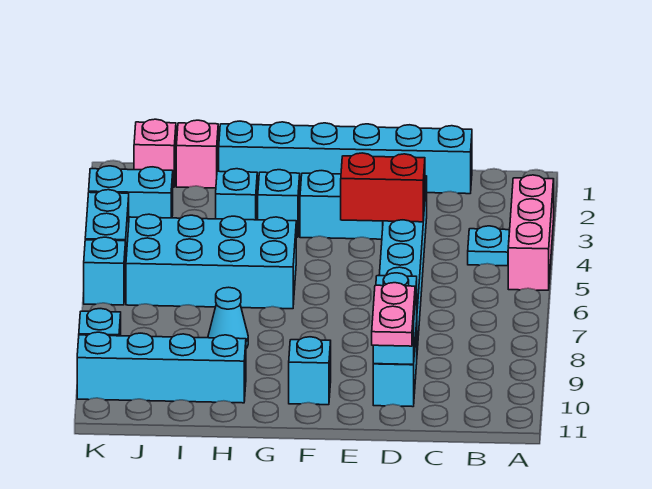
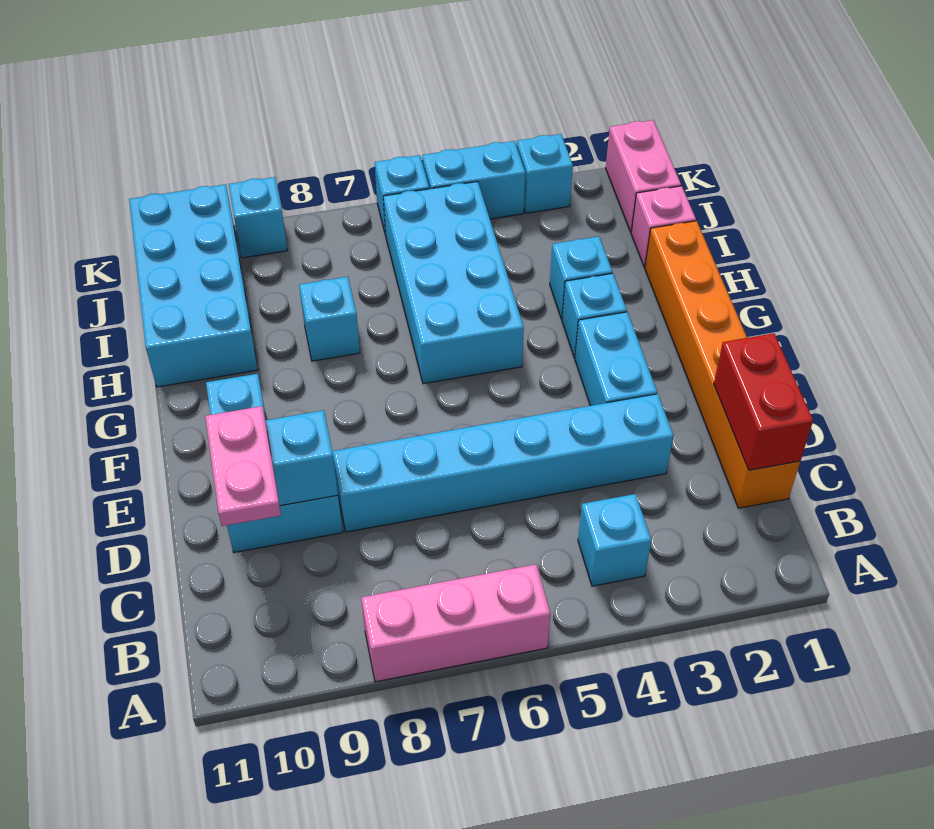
pink 1x3 brick [508,175,554,290] -> pink 1x3 brick moved to [361,564,551,682]
cyan 1x1 plate [468,226,510,266] -> cyan 1x1 brick [578,494,651,586]
cyan 1x6 brick [219,121,472,194] -> orange 1x6 brick [645,221,800,508]
red 1x2 brick [341,153,425,222] -> red 1x2 brick moved to [714,333,813,470]
pink 1x2 plate [372,283,415,346] -> pink 1x2 plate turned to [205,406,281,526]
cyan 1x1 cone [208,287,248,348] -> cyan 1x1 brick [299,277,360,361]
cyan 1x4 brick [77,332,246,403] -> cyan 2x4 brick [129,184,258,387]
pink 1x1 brick [134,119,176,187] -> pink 1x2 brick [606,120,681,232]
cyan 1x2 brick [89,166,173,218] -> cyan 1x1 brick [517,134,573,213]

